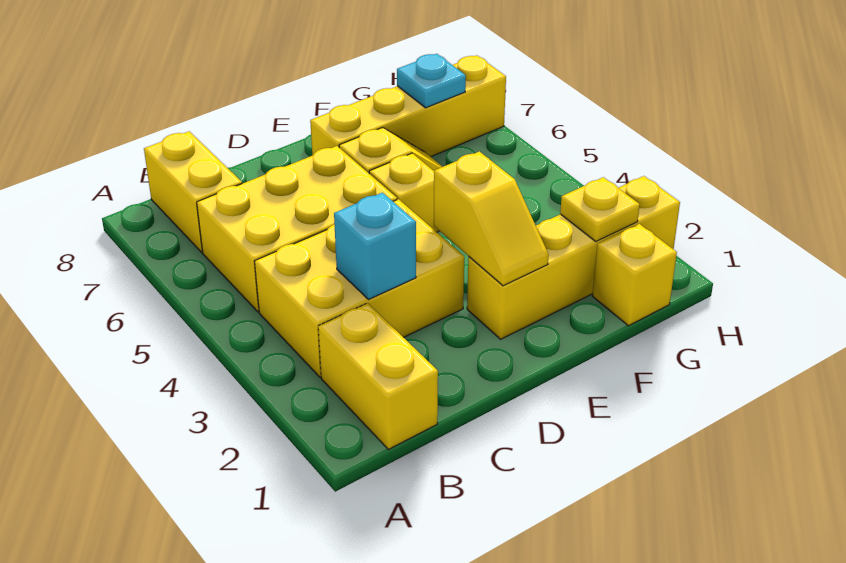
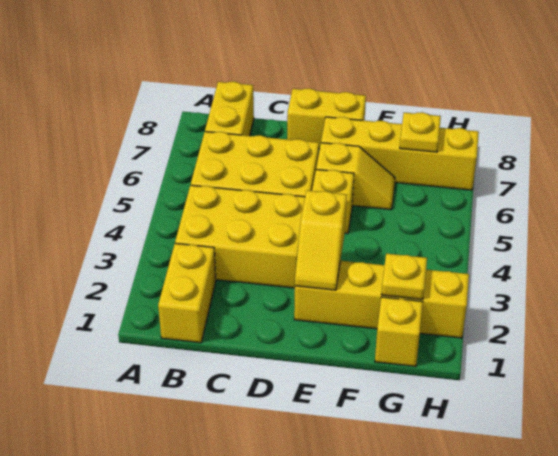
cyan 1x1 brick [334,193,416,300] -> none
none -> yellow 1x2 brick [287,88,366,149]
cyan 1x1 plate [397,54,466,108] -> yellow 1x1 plate [400,112,441,152]

